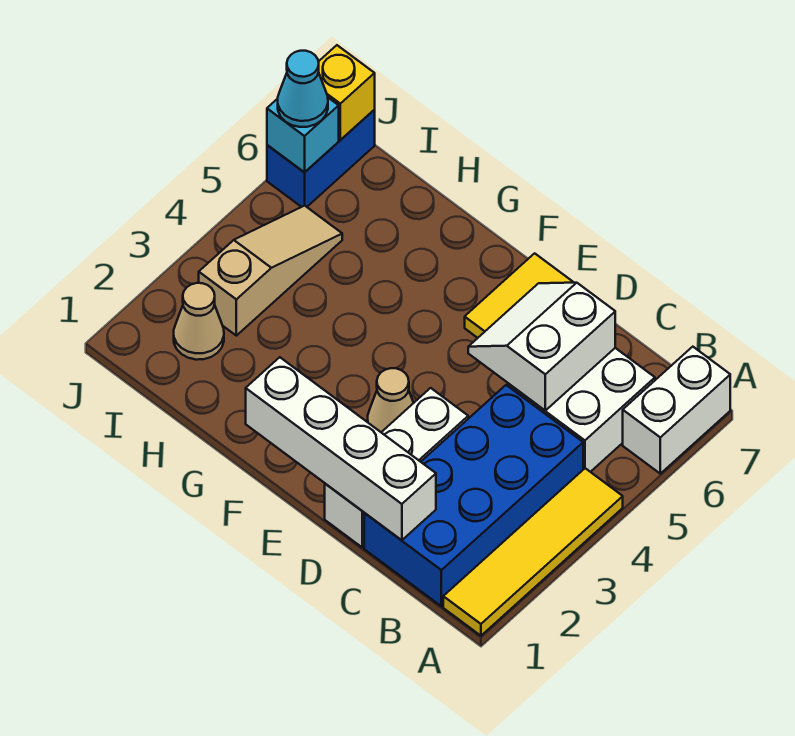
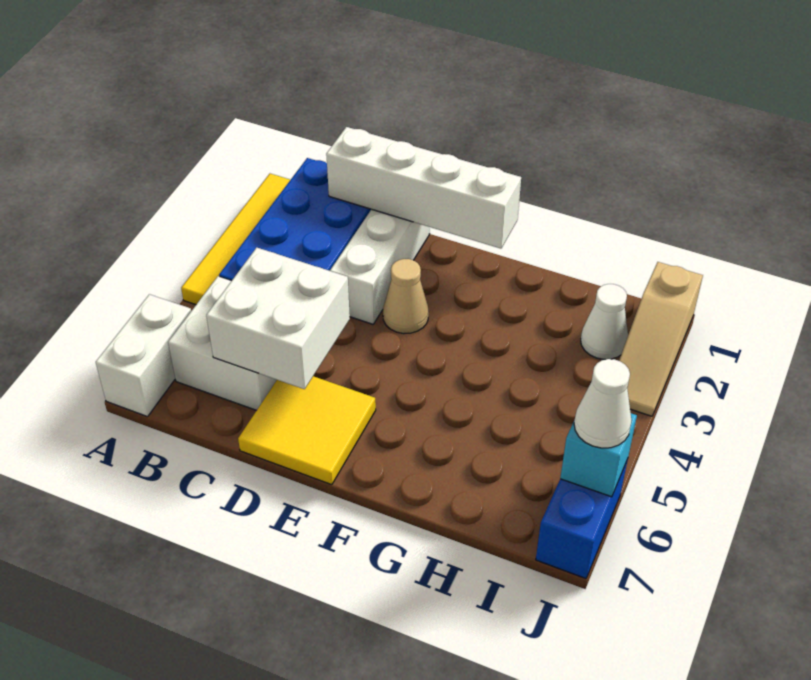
white 2x2 slope [468,283,615,410] -> white 2x2 brick [206,248,350,389]
tan 1x1 cone [174,283,224,360] -> white 1x1 cone [581,284,628,359]
tan 1x3 slope [199,206,342,336] -> tan 1x3 slope moved to [619,262,703,416]
cyan 1x1 cone [278,51,328,127] -> white 1x1 cone [574,359,632,448]
yellow 1x1 brick [319,45,375,140] -> none

